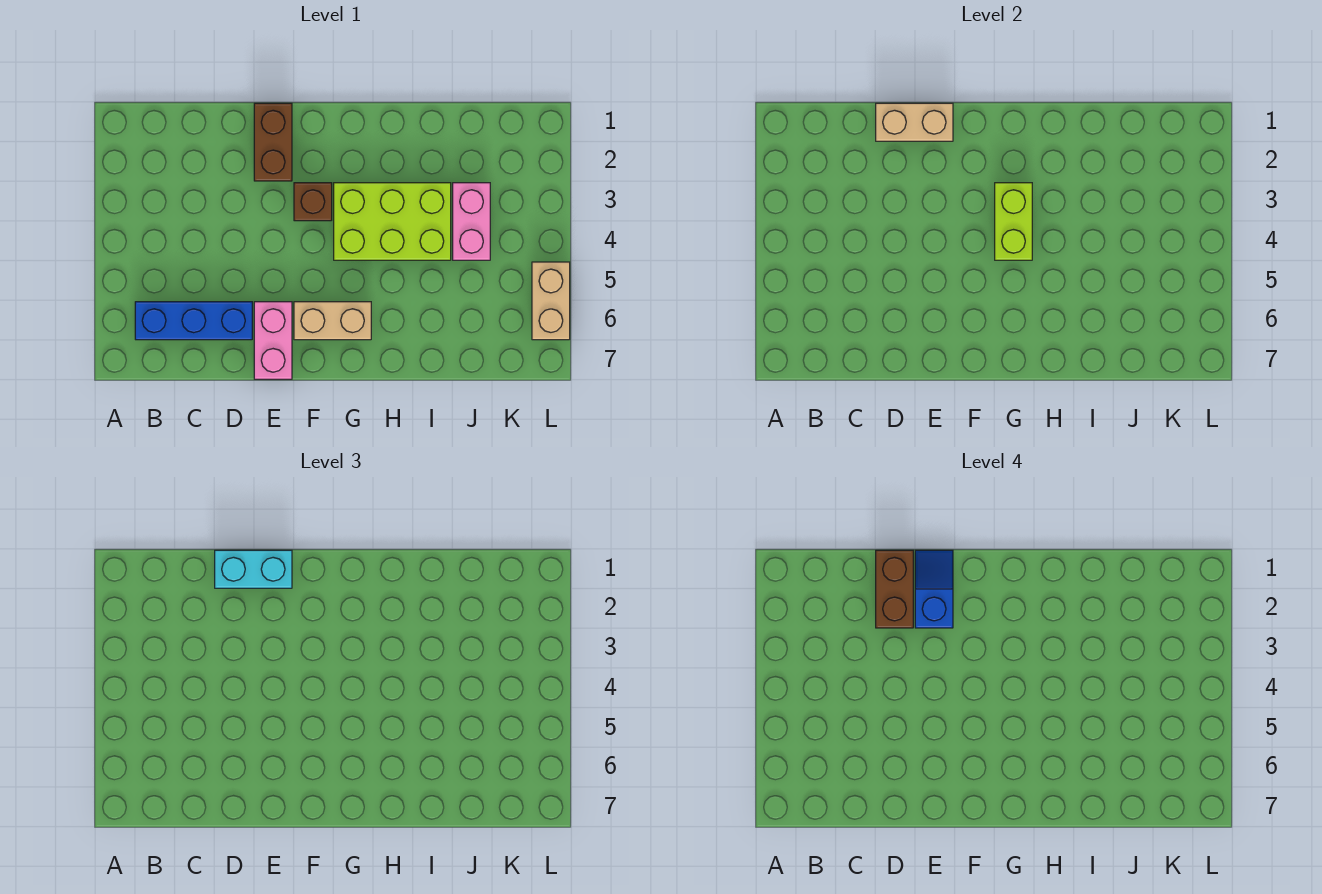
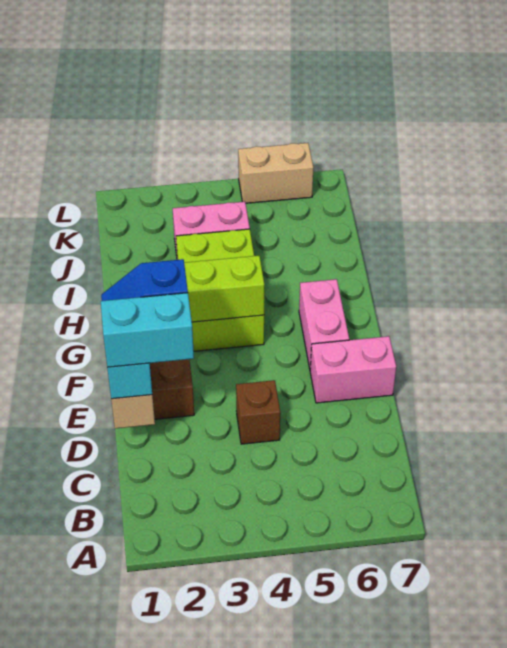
blue 1x3 brick [135,302,252,340] -> none
brown 1x2 brick [876,550,913,628] -> cyan 1x2 brick [101,293,194,367]
brown 1x1 brick [294,183,332,221] -> brown 1x1 brick moved to [236,380,280,444]
tan 1x2 brick [294,302,371,340] -> pink 1x2 brick [299,279,349,369]

